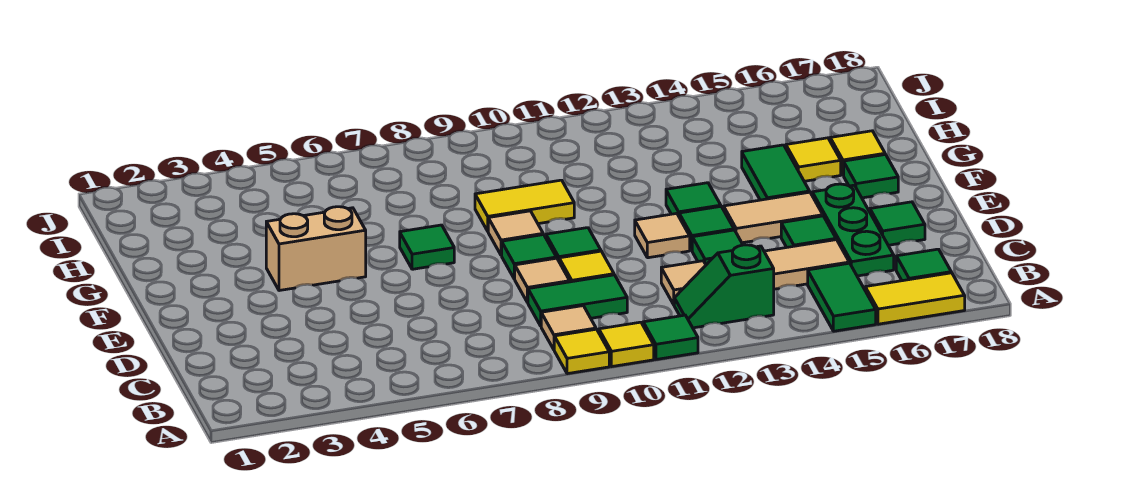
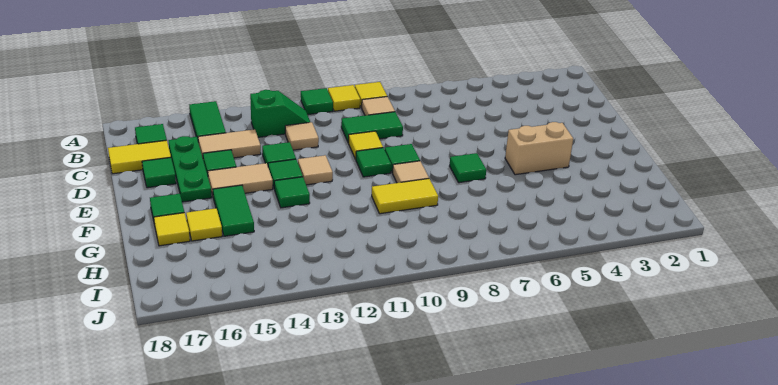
yellow 1x2 tile [865,273,965,324] -> yellow 1x2 tile moved to [108,140,171,174]
tan 1x1 tile [515,258,570,303] -> none

